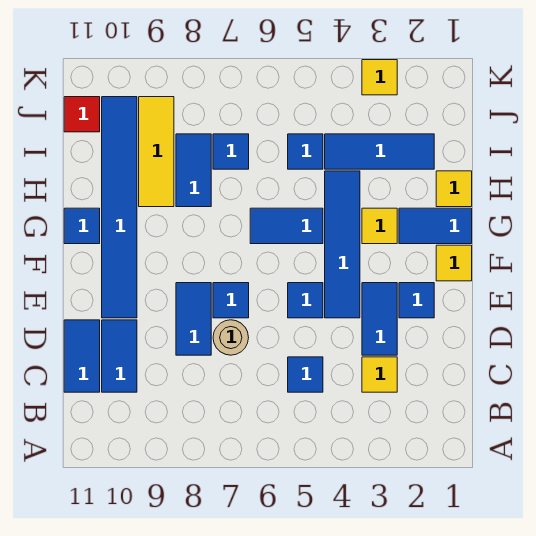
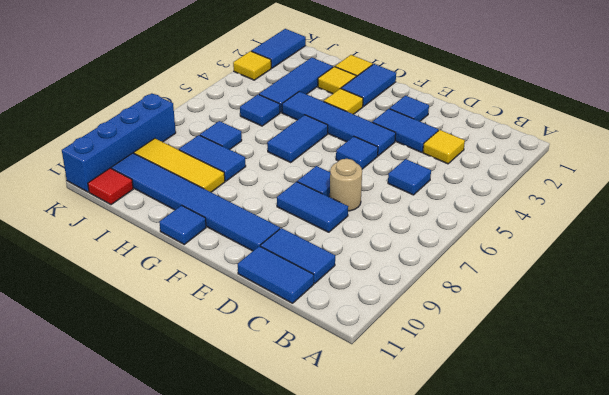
yellow 1x1 tile [436,245,472,281] -> yellow 1x1 tile moved to [318,67,356,94]
none -> blue 1x2 tile [252,29,306,68]
none -> blue 1x4 brick [62,93,176,192]

